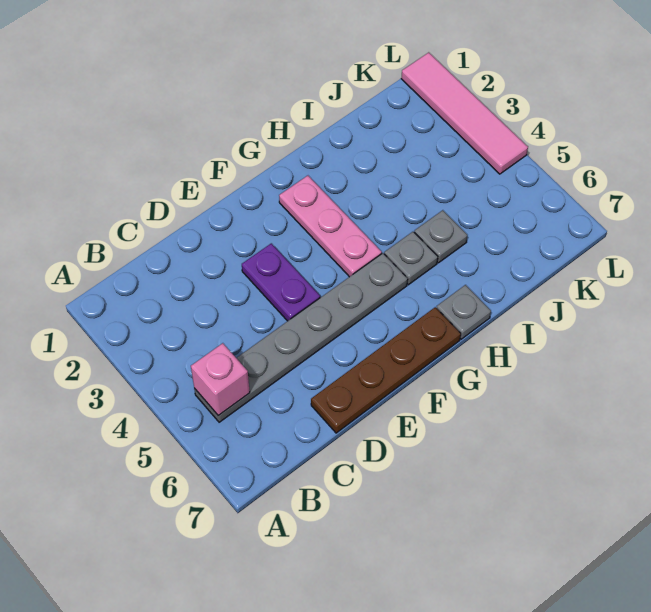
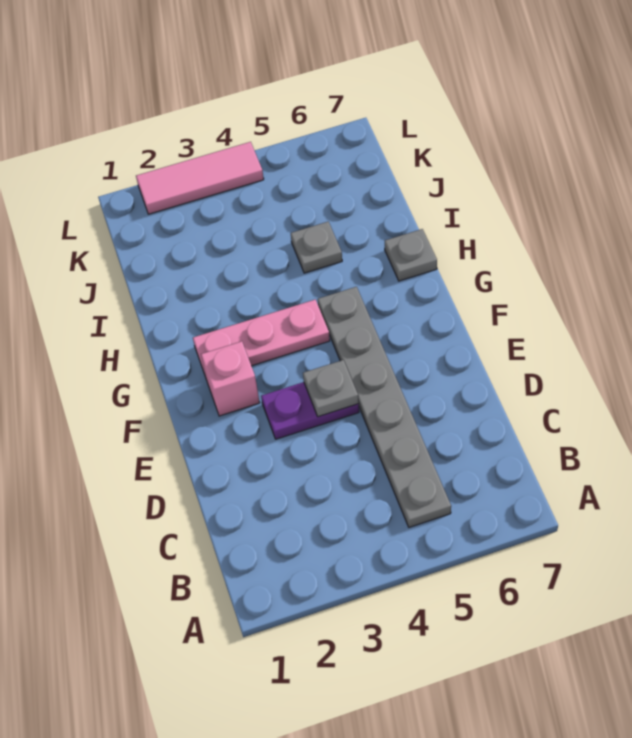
pink 1x1 brick [191,343,250,416] -> pink 1x1 brick moved to [201,341,260,416]
brown 1x4 plate [311,307,461,433] -> none
grey 1x1 plate [384,232,438,285] -> grey 1x1 plate moved to [303,360,359,417]
pink 1x4 tile [401,52,528,174] -> pink 1x3 tile [136,142,264,214]

